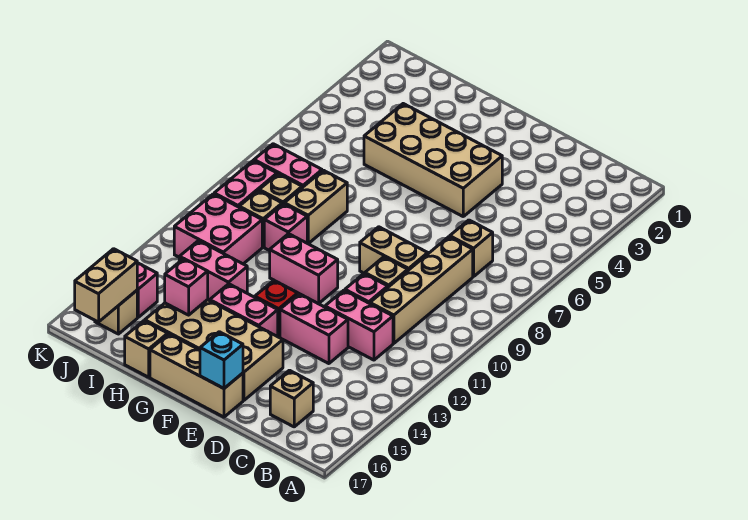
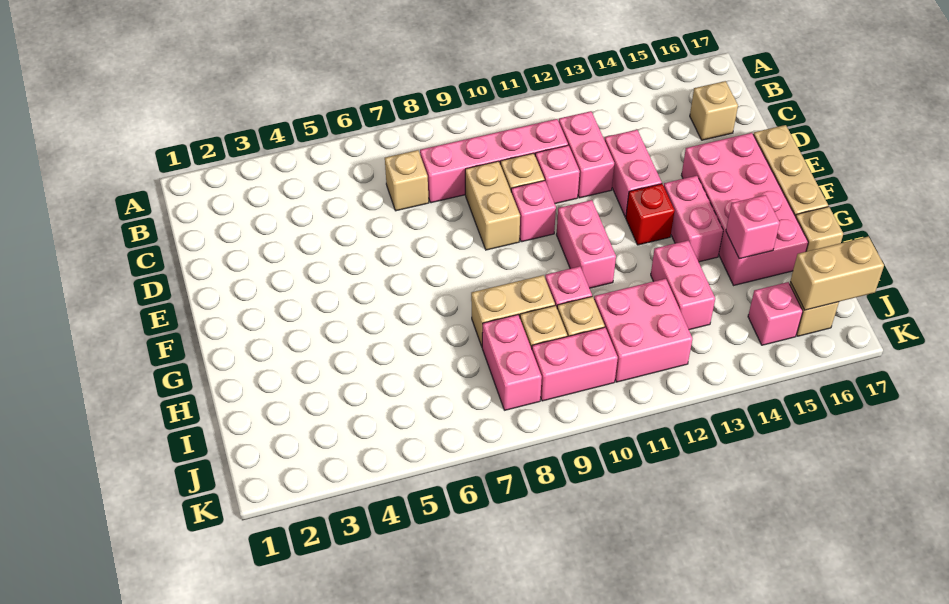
tan 1x4 brick [370,237,473,343] -> pink 1x4 brick [420,119,568,203]
tan 2x4 brick [364,104,502,216] -> none
none -> pink 1x1 brick [511,180,556,242]
tan 2x4 brick [145,300,283,400] -> pink 2x4 brick [681,133,808,286]
cyan 1x1 brick [200,332,243,388] -> none

